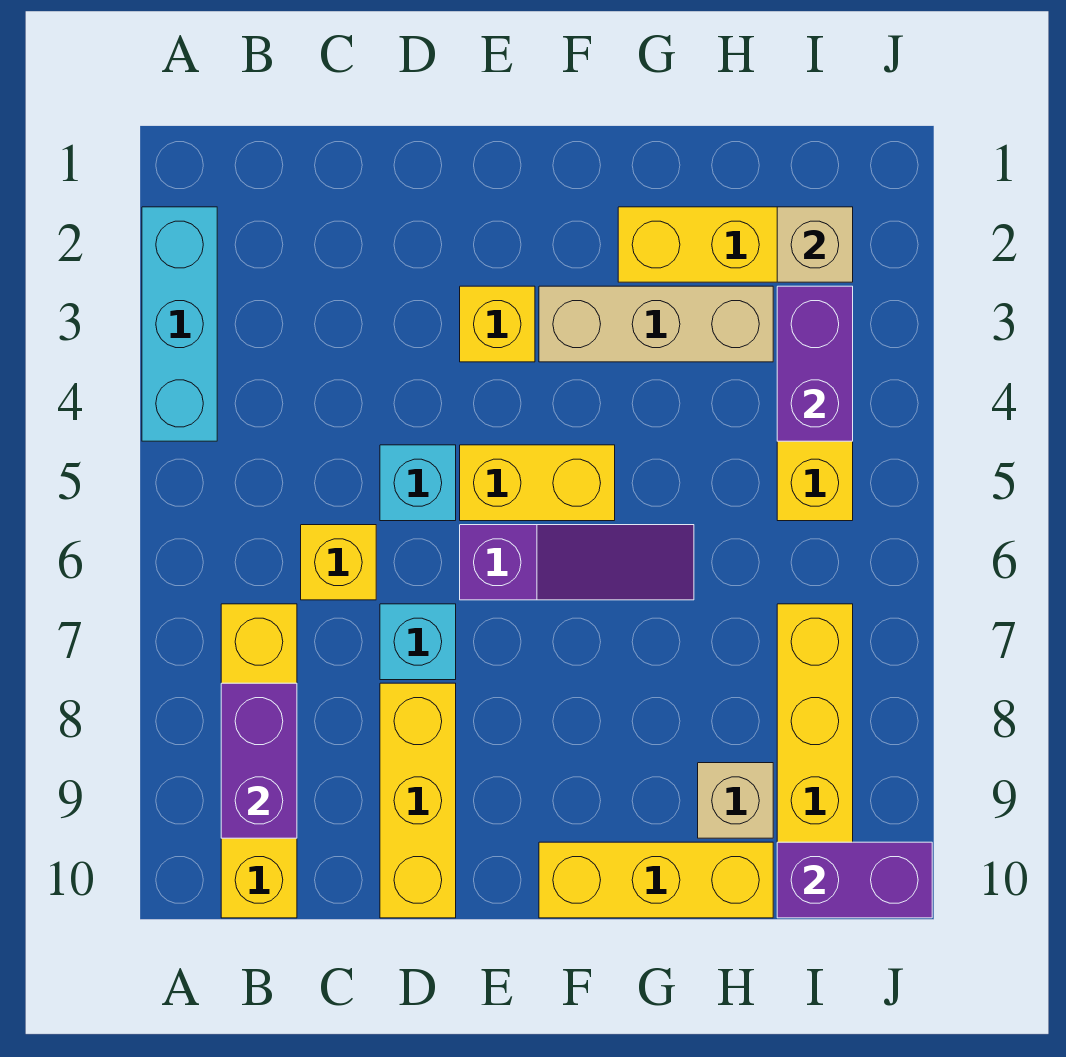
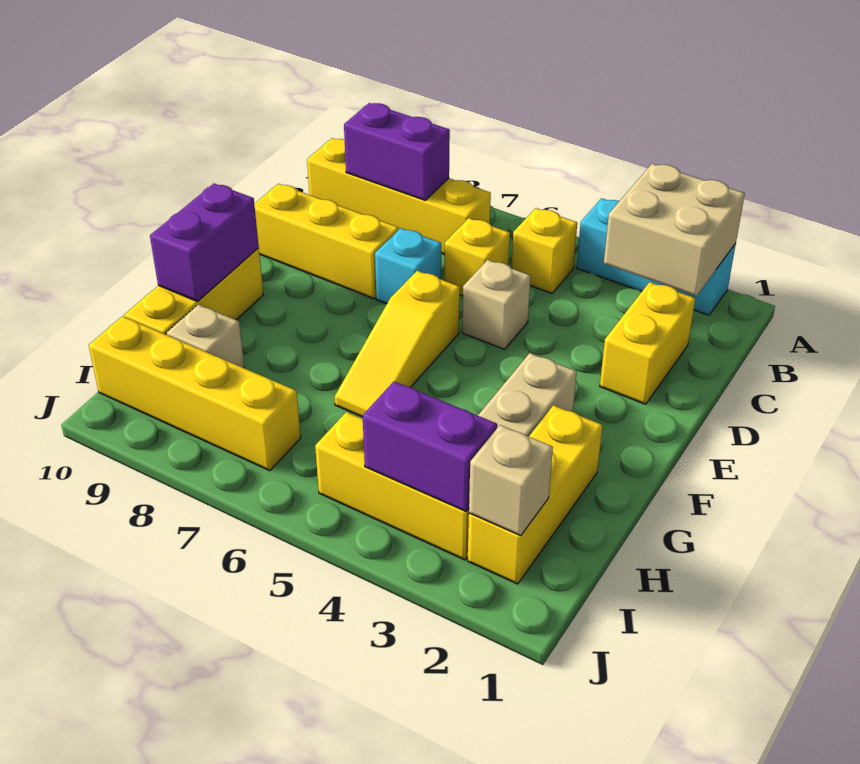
none -> tan 2x2 brick [604,164,745,296]
cyan 1x1 brick [380,445,456,521] -> tan 1x1 brick [462,260,531,349]
yellow 1x1 brick [460,286,535,362] -> yellow 1x1 brick moved to [512,208,577,293]
yellow 1x2 brick [460,445,615,521] -> yellow 1x2 brick moved to [600,282,695,404]
purple 1x3 slope [460,525,694,600] -> yellow 1x3 slope [334,271,460,417]
purple 1x2 brick [777,842,932,918] -> purple 1x2 brick moved to [150,183,259,301]

